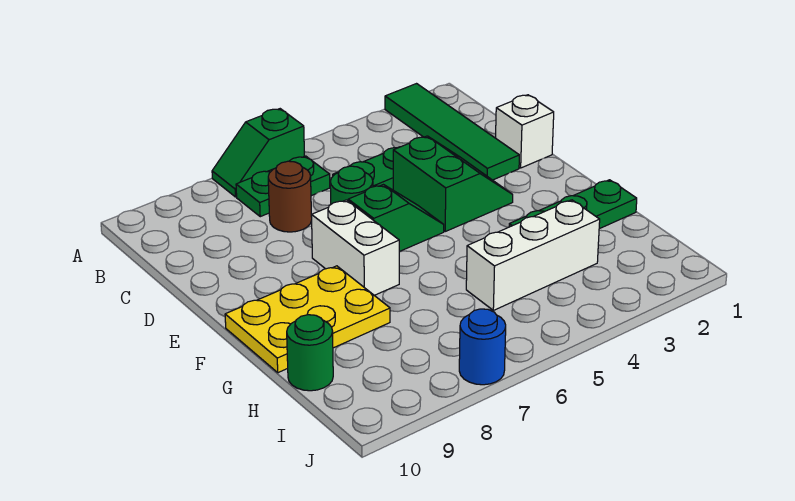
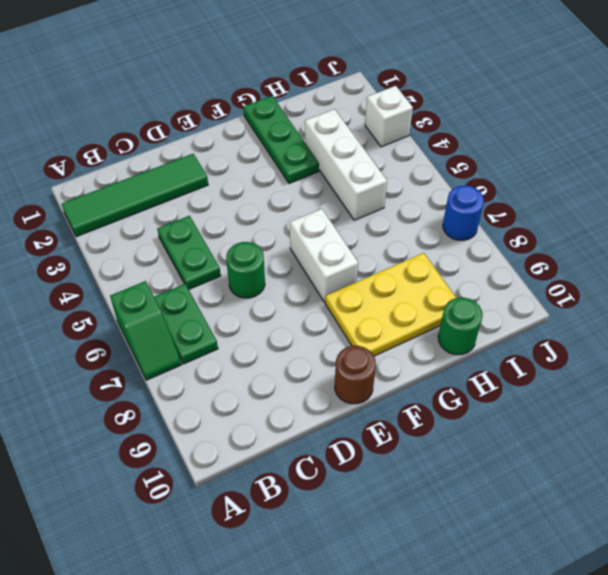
brown 1x1 round brick [268,161,312,232] -> brown 1x1 round brick moved to [335,346,376,404]
white 1x1 brick [496,95,554,168] -> white 1x1 brick moved to [365,86,413,147]
green 2x2 slope [393,136,513,231] -> none
green 1x2 slope [348,185,444,252] -> none
white 1x2 brick [312,200,399,295] -> white 1x2 brick turned to [290,209,358,302]
yellow 2x3 plate [225,266,390,373] -> yellow 2x3 plate turned to [325,253,456,356]

